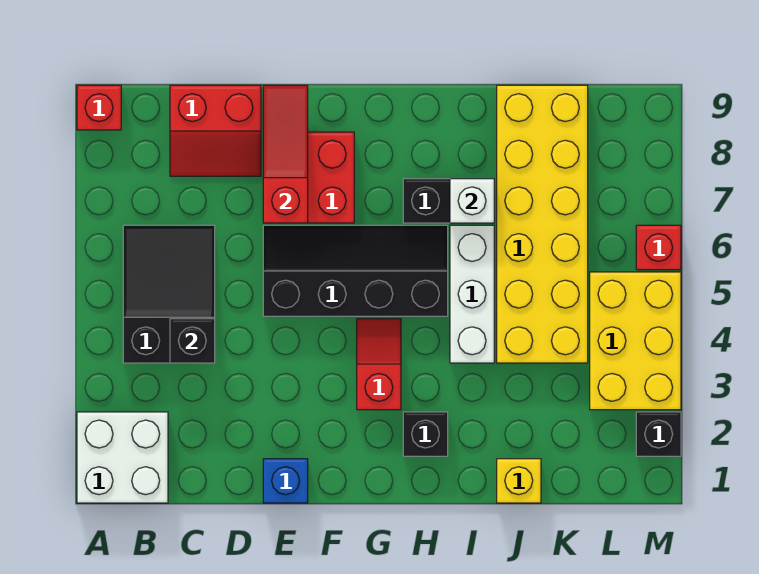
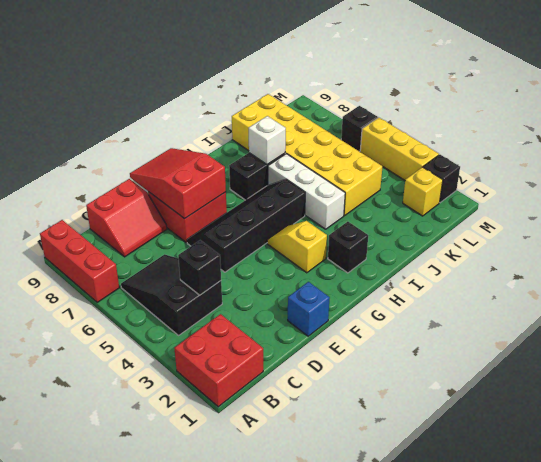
white 2x2 brick [77,412,168,503] -> red 2x2 brick [174,314,263,407]
red 1x1 brick [77,85,121,130] -> red 1x3 brick [40,220,119,302]
red 1x3 slope [263,85,308,223] -> red 2x3 slope [130,148,226,219]
red 1x2 slope [357,319,401,410] -> yellow 1x2 slope [267,221,327,273]
yellow 1x1 brick [497,459,541,503] -> yellow 1x1 brick moved to [403,167,443,216]
yellow 2x3 brick [590,272,681,410] -> yellow 1x3 brick [360,118,439,180]
red 1x1 brick [636,225,681,270] -> black 1x1 brick [341,106,378,151]

